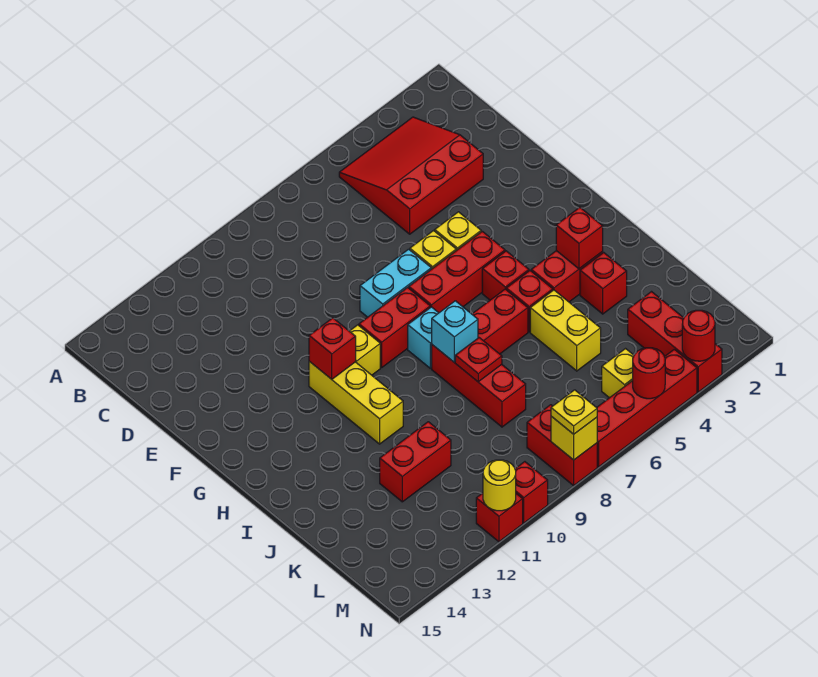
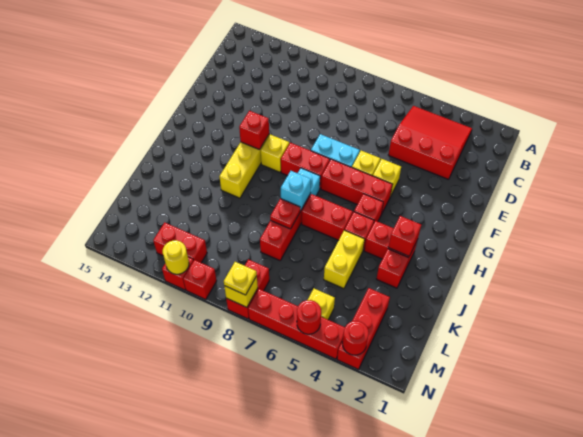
red 1x2 brick [380,422,451,502] -> red 1x2 brick moved to [153,223,207,263]

